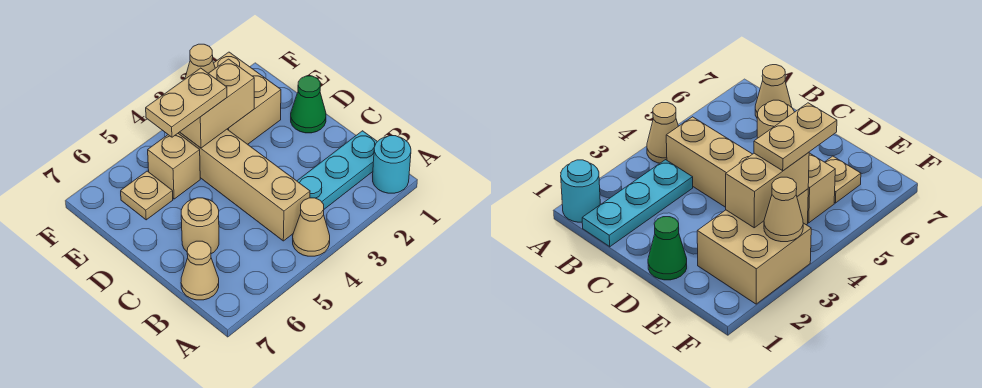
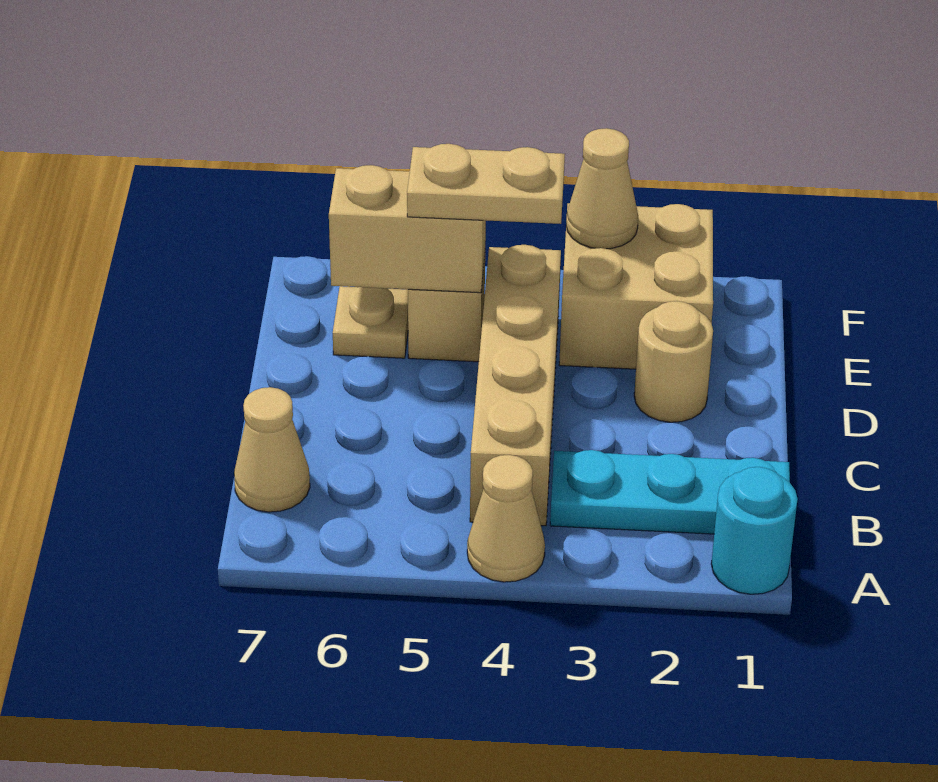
tan 1x1 round brick [181,198,219,254] -> tan 1x1 round brick moved to [634,301,713,422]
green 1x1 cone [291,76,326,133] -> none
tan 1x2 brick [180,59,254,148] -> tan 1x2 brick moved to [329,165,486,293]

